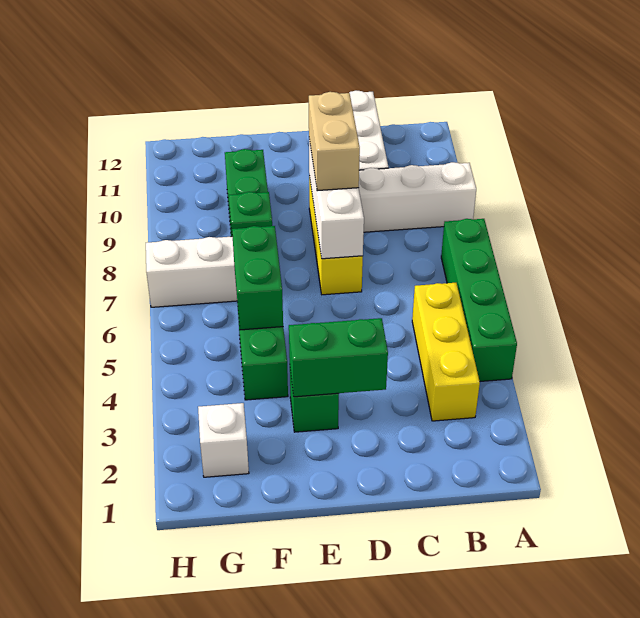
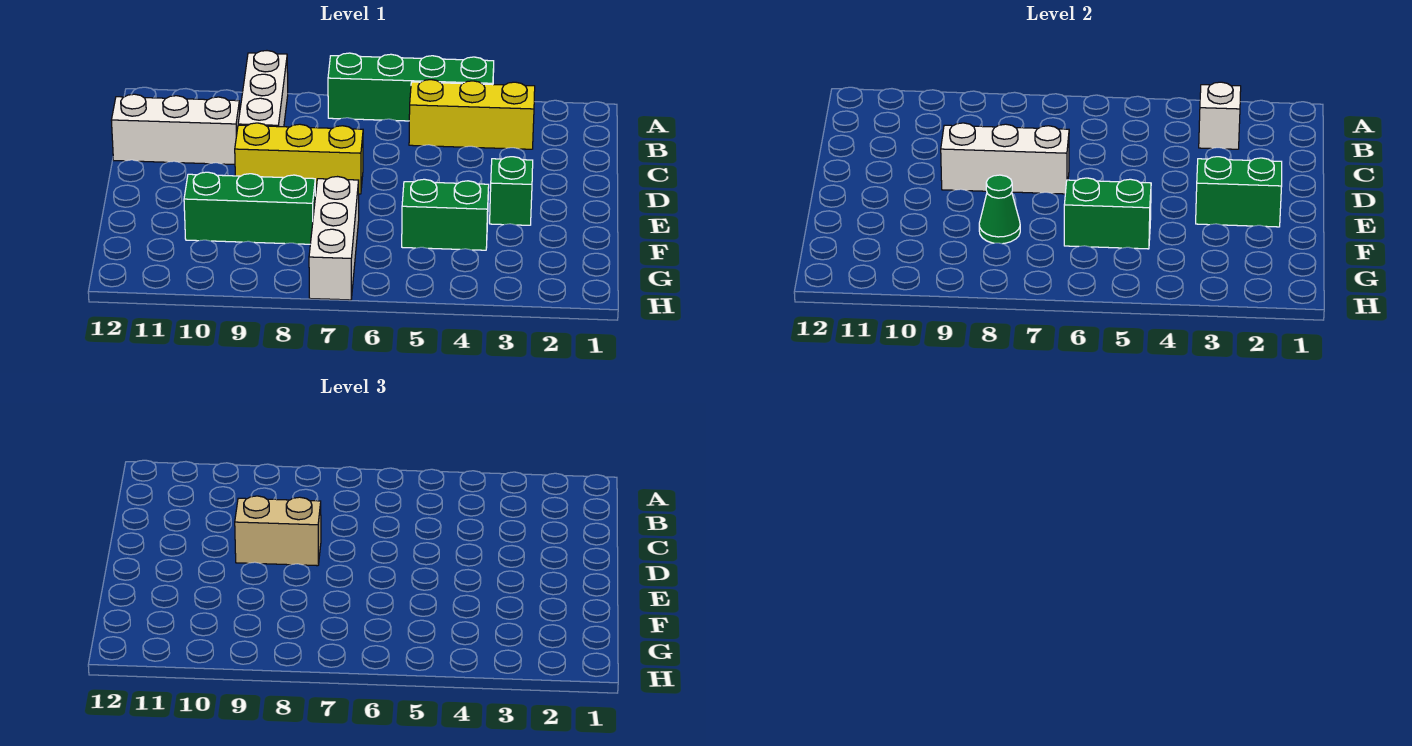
green 1x2 brick [289,318,388,397] -> green 1x2 brick turned to [1196,157,1282,227]
green 1x1 plate [229,192,272,232] -> green 1x1 cone [979,175,1020,244]
white 1x1 brick [198,403,249,477] -> white 1x1 brick moved to [1199,82,1241,149]

